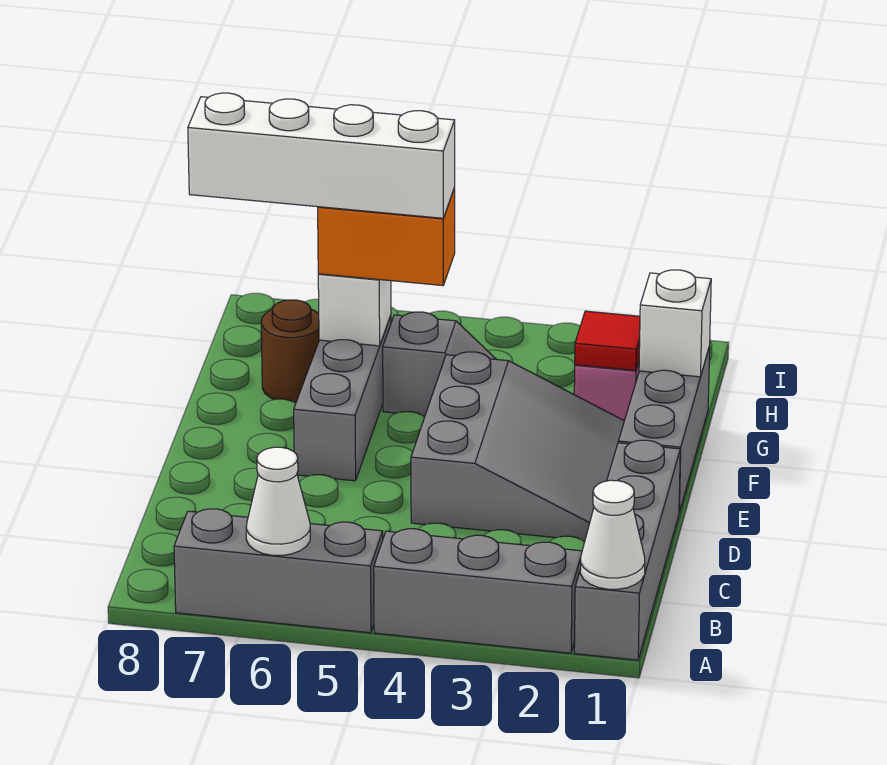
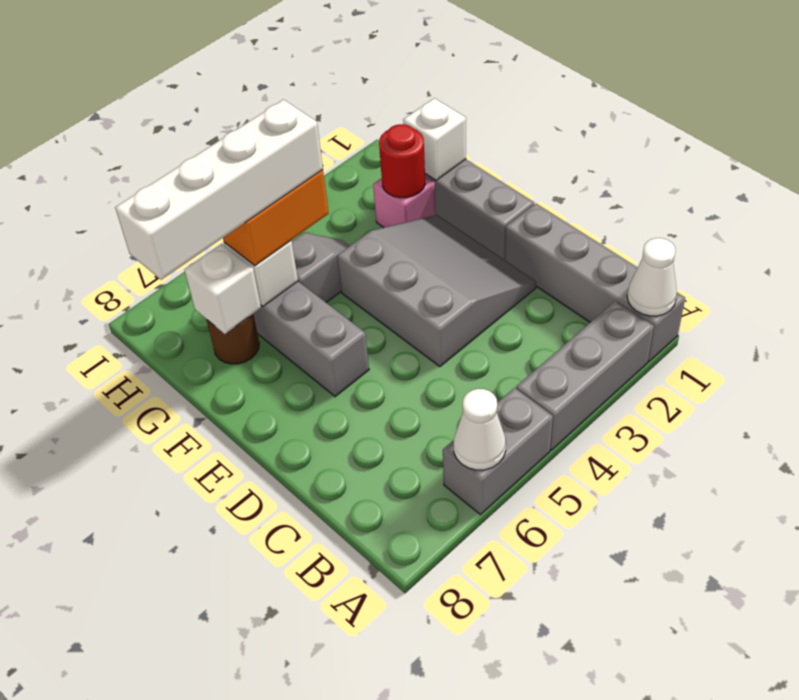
grey 1x3 brick [174,509,383,633] -> grey 1x2 brick [443,388,553,515]
red 1x1 tile [575,311,640,371] -> red 1x1 round brick [379,124,425,198]
none -> white 1x1 brick [184,244,261,334]

